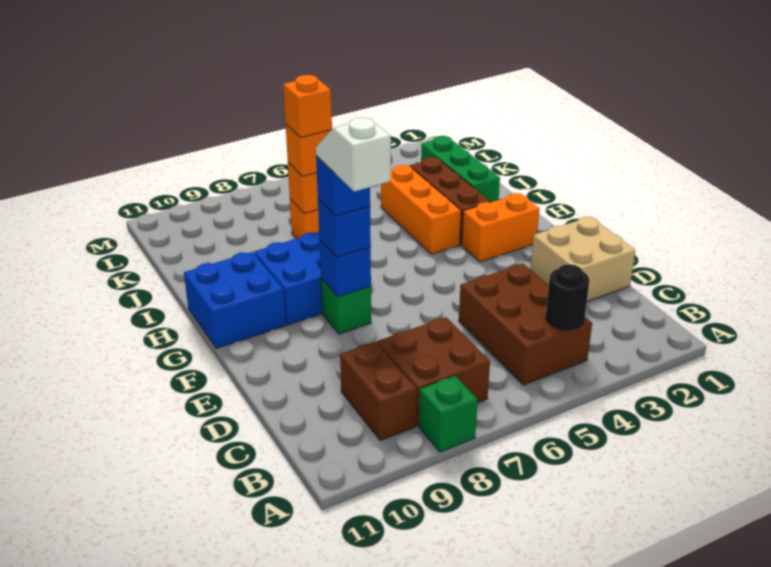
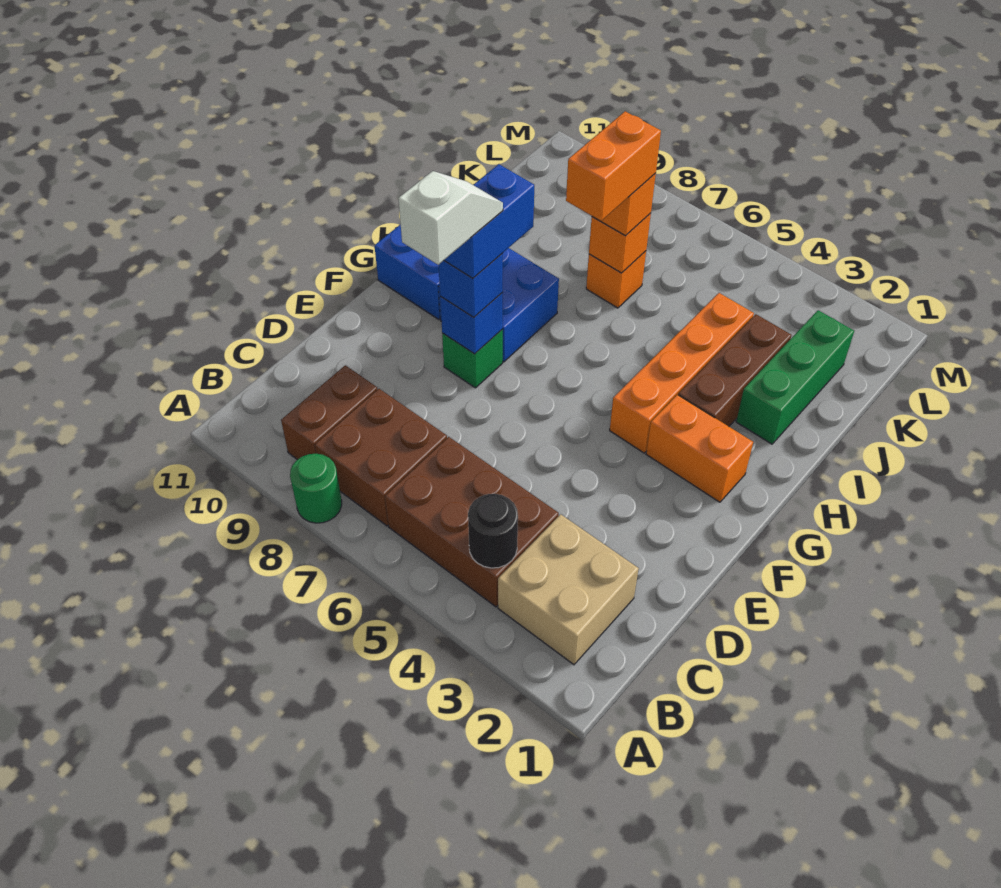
green 1x1 brick [419,376,478,452] -> green 1x1 round brick [290,454,342,523]
brown 2x3 brick [459,264,592,385] -> brown 2x3 brick turned to [385,437,559,607]
tan 2x2 brick [530,217,635,301] -> tan 2x2 brick moved to [498,514,639,665]
blue 1x1 brick [316,156,370,216] -> blue 1x2 brick [444,164,534,278]
orange 1x3 brick [381,165,461,254] -> orange 1x4 brick [610,293,754,453]
orange 1x1 brick [283,75,332,138] -> orange 1x2 brick [566,111,661,221]

